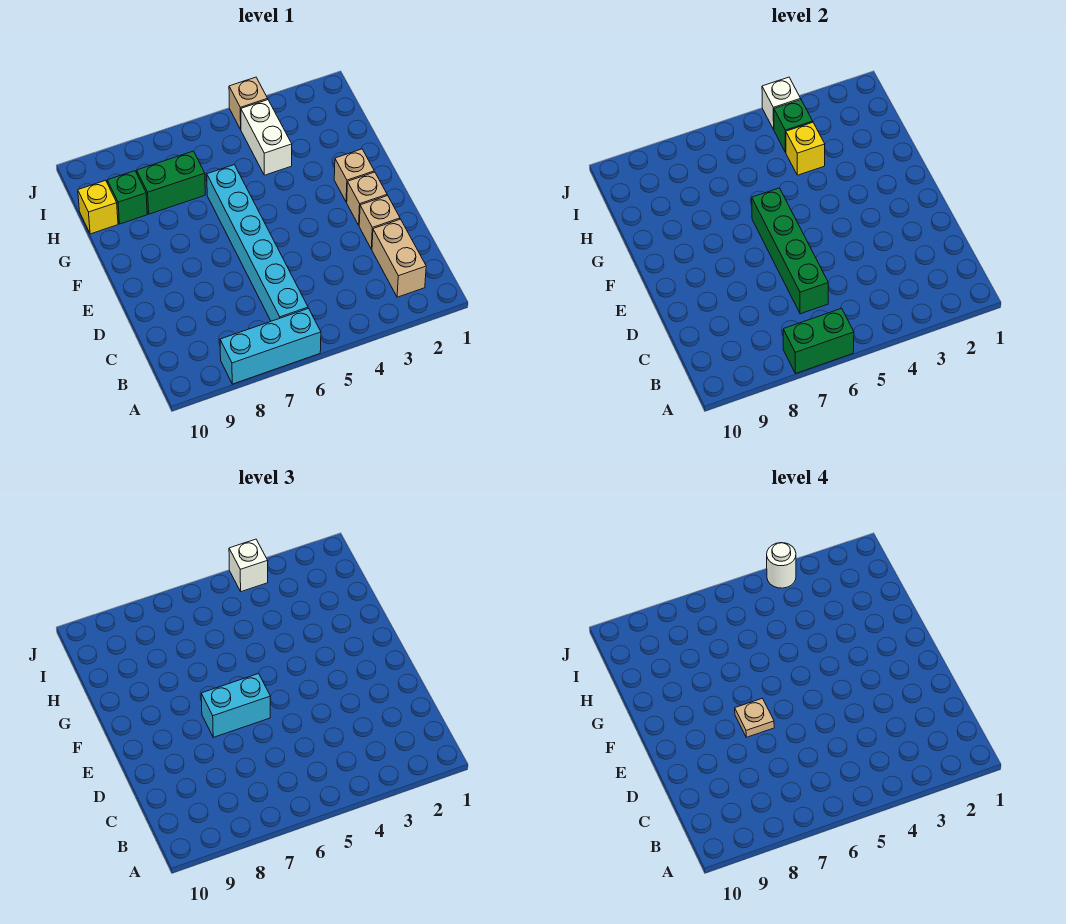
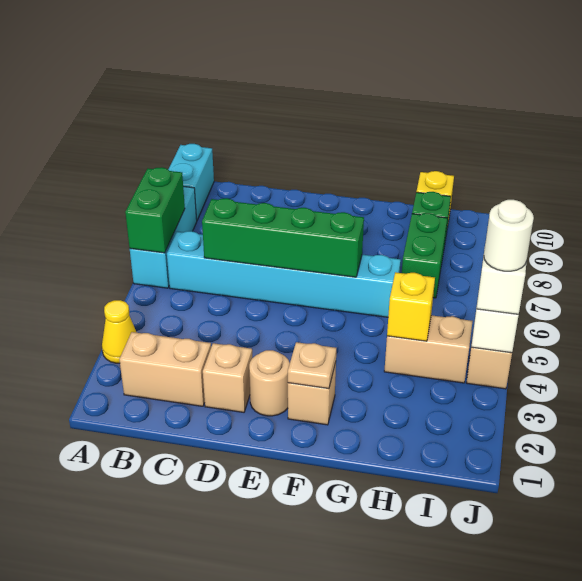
none -> yellow 1x1 cone [102,300,137,363]
tan 1x1 brick [347,172,387,225] -> tan 1x1 round brick [249,350,290,416]
cyan 1x2 brick [201,674,270,737] -> cyan 1x2 brick moved to [168,144,214,220]
tan 1x1 plate [735,698,774,737] -> tan 1x1 plate moved to [288,342,336,389]
white 1x2 brick [241,100,292,175] -> tan 1x2 brick [384,315,473,383]
green 1x1 brick [774,100,813,152] -> none

